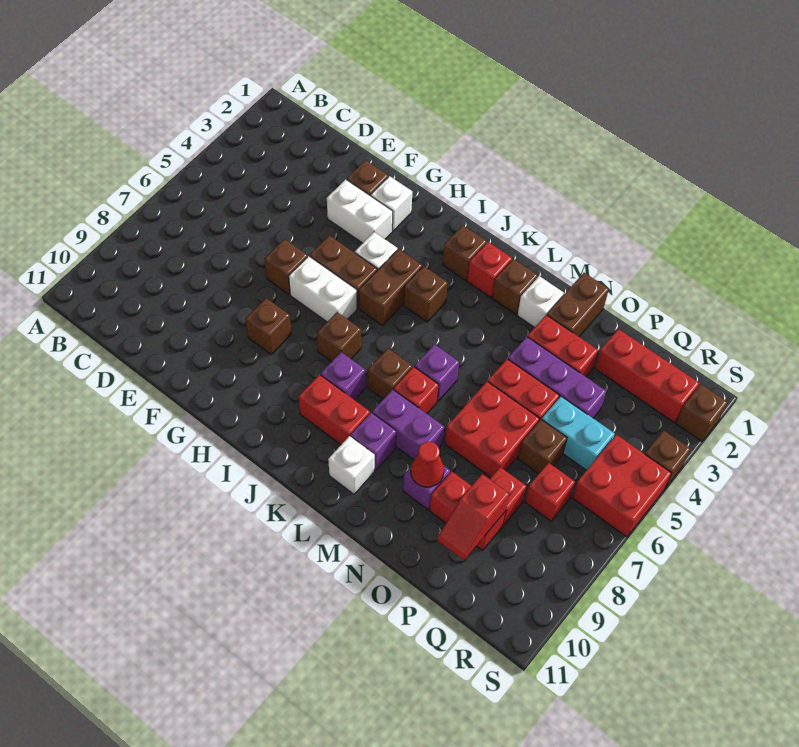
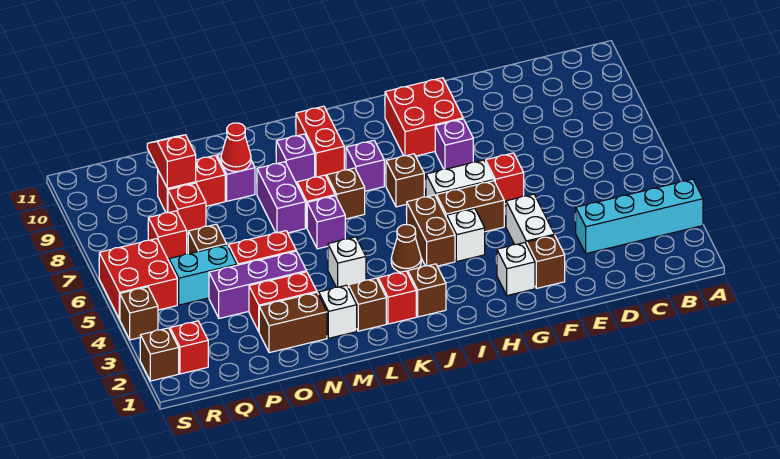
none -> cyan 1x4 brick [575,179,703,254]
white 1x2 brick [327,180,393,243] -> white 1x2 brick turned to [506,194,554,245]
brown 1x1 brick [265,239,308,295] -> red 1x1 brick [486,153,524,204]
brown 1x1 brick [246,298,291,354] -> purple 1x1 brick [435,119,473,169]
brown 1x1 brick [404,266,448,322] -> brown 1x1 cone [391,225,421,273]
red 1x2 brick [299,375,370,445] -> red 1x2 brick turned to [296,106,344,177]
purple 1x2 brick [372,389,444,460] -> purple 1x2 brick turned to [257,162,305,233]
white 1x1 brick [328,436,375,494] -> white 1x1 brick moved to [328,237,366,287]
brown 1x2 brick [547,273,609,337] -> brown 1x2 brick turned to [259,292,327,353]
red 2x2 brick [445,381,540,477] -> red 2x2 brick moved to [385,78,463,156]
red 1x3 brick [595,329,699,423] -> red 1x1 brick [170,321,208,374]

